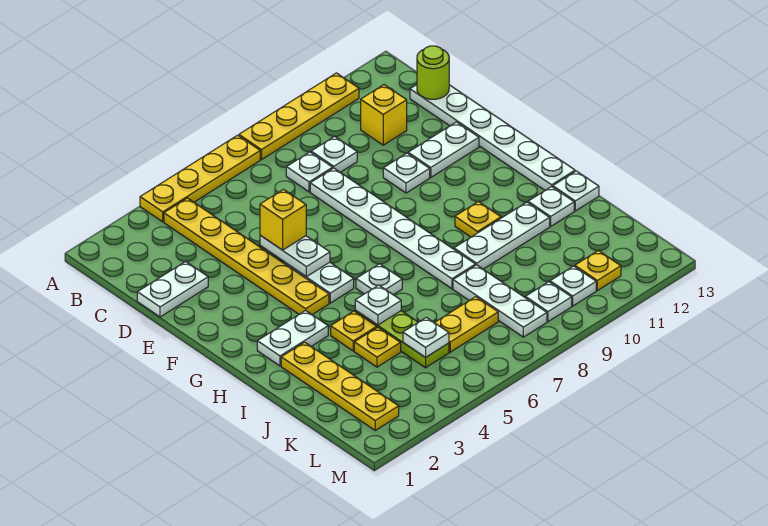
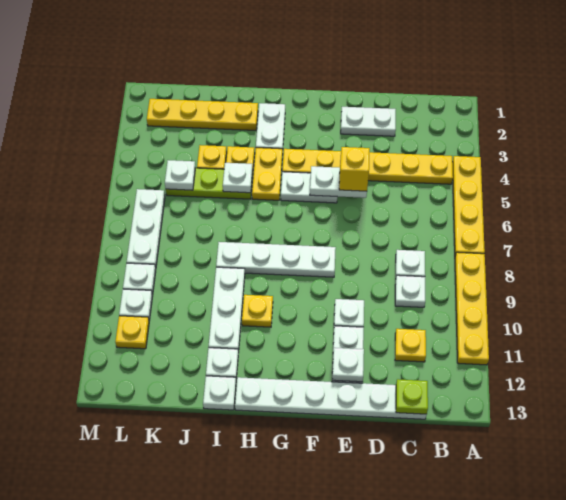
yellow 1x1 brick [361,85,407,145] -> yellow 1x1 plate [395,329,426,362]
lime 1x1 round brick [417,46,449,99] -> lime 1x1 plate [396,379,428,414]
white 1x2 plate [137,261,208,317] -> white 1x2 plate turned to [341,107,396,136]
white 1x6 plate [310,168,475,289] -> white 1x4 plate [216,242,336,277]
white 1x1 plate [356,264,402,295] -> white 1x1 plate moved to [332,348,364,382]
white 1x3 plate [453,265,547,337] -> white 1x3 plate turned to [127,189,165,268]
yellow 1x2 plate [435,297,498,352] -> yellow 1x2 plate moved to [252,148,283,200]

